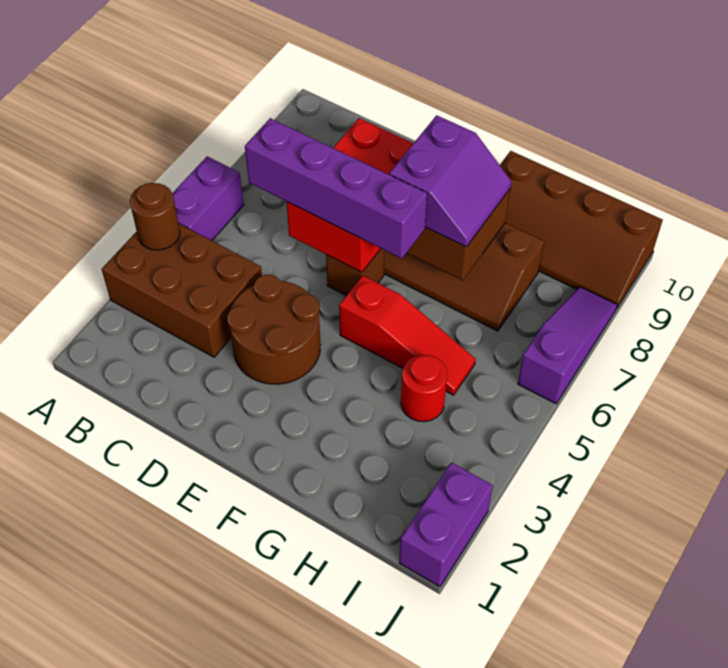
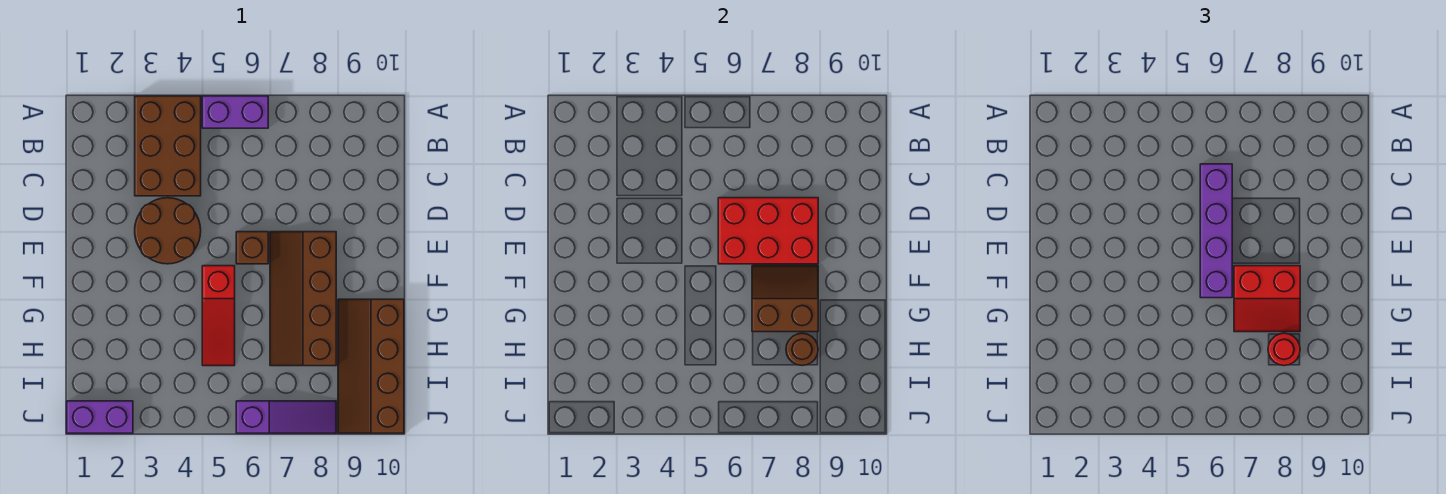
brown 1x1 round brick [130,183,180,250] -> brown 1x1 round brick moved to [786,333,818,366]
purple 2x2 slope [389,115,511,247] -> red 2x2 slope [1234,266,1300,332]
red 1x1 round brick [401,355,447,422] -> red 1x1 round brick moved to [1268,333,1300,366]

